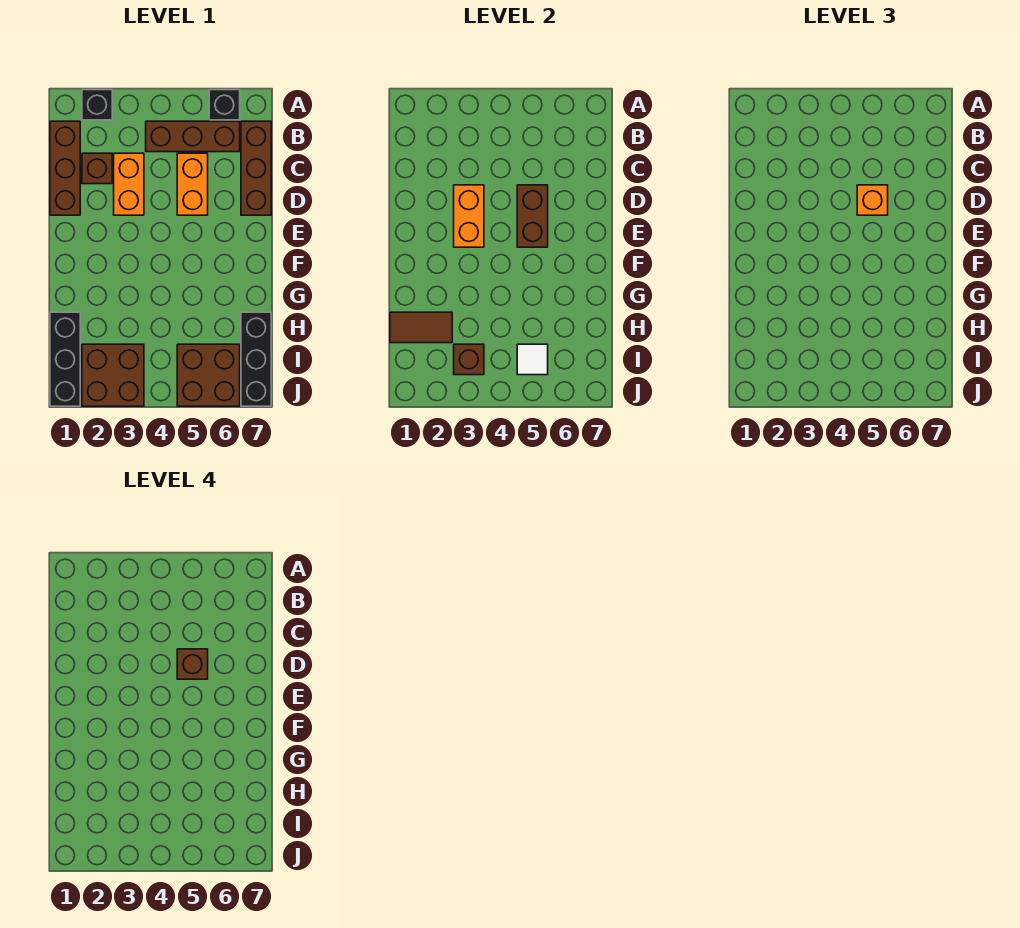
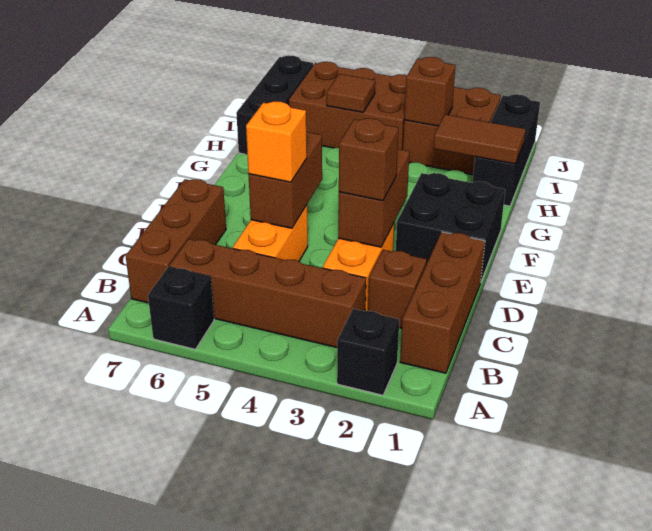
brown 1x3 brick [146,121,240,152] -> brown 1x4 brick [169,239,366,348]
orange 1x2 brick [454,185,484,247] -> brown 1x2 brick [338,149,410,247]
brown 1x1 brick [177,649,208,679] -> brown 1x1 brick moved to [339,118,399,201]
none -> black 2x2 brick [396,173,505,281]
brown 2x2 brick [177,344,240,406] -> brown 2x3 brick [289,62,407,150]
white 1x1 tile [517,344,548,375] -> brown 1x1 tile [327,74,375,112]

